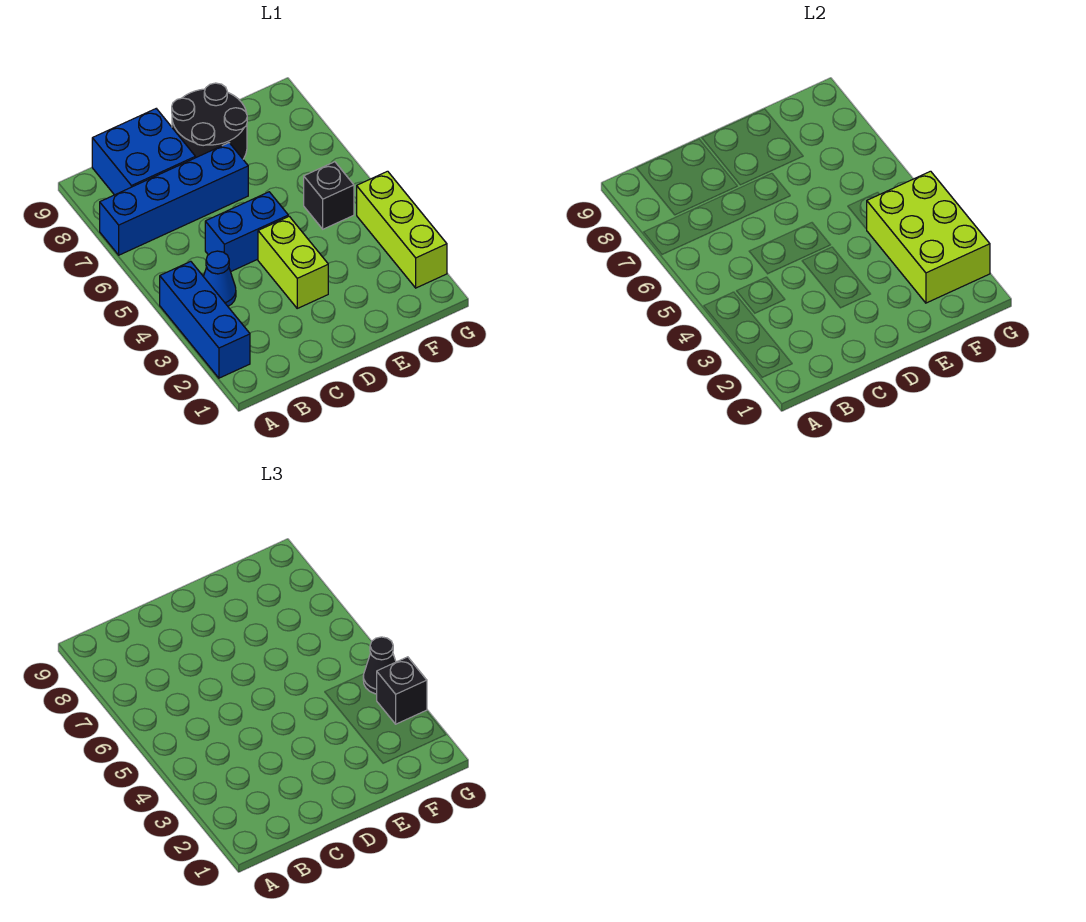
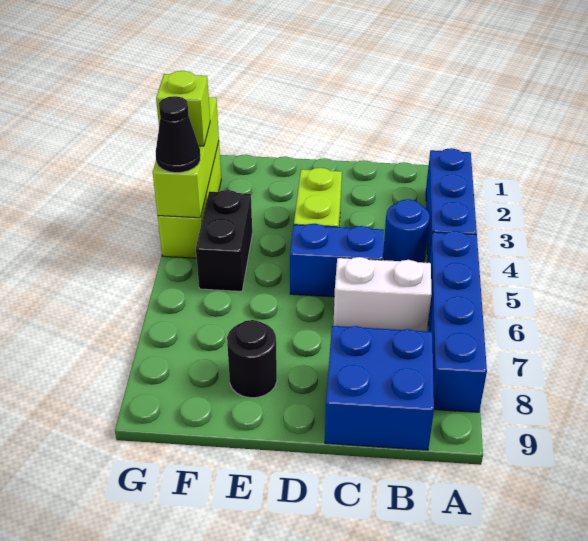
blue 1x4 brick [100,143,248,255] -> blue 1x4 brick turned to [428,231,487,412]
blue 1x1 cone [203,251,236,306] -> blue 1x1 round brick [383,199,430,262]
none -> white 1x2 brick [333,257,431,331]
black 2x2 round brick [172,83,247,159] -> black 1x1 round brick [227,320,277,398]
lime 2x3 brick [866,171,990,303] -> lime 1x3 brick [153,97,219,218]
black 1x1 brick [304,162,354,229] -> black 1x2 brick [196,190,252,292]
black 1x1 brick [377,657,427,724] -> lime 1x1 brick [156,71,210,146]

